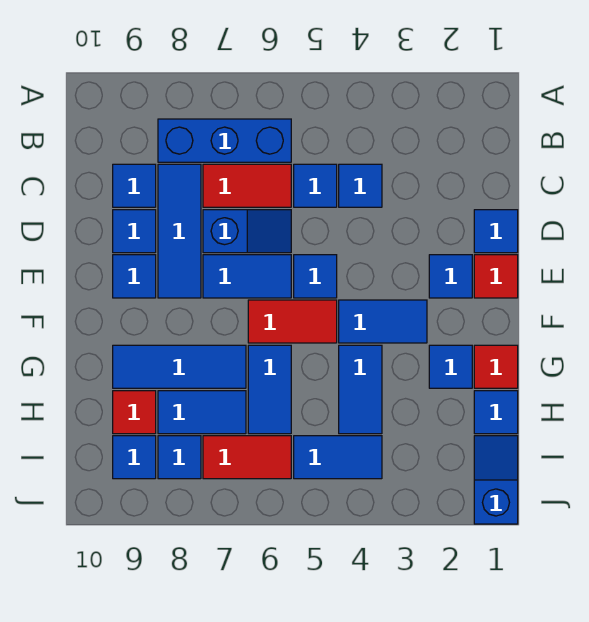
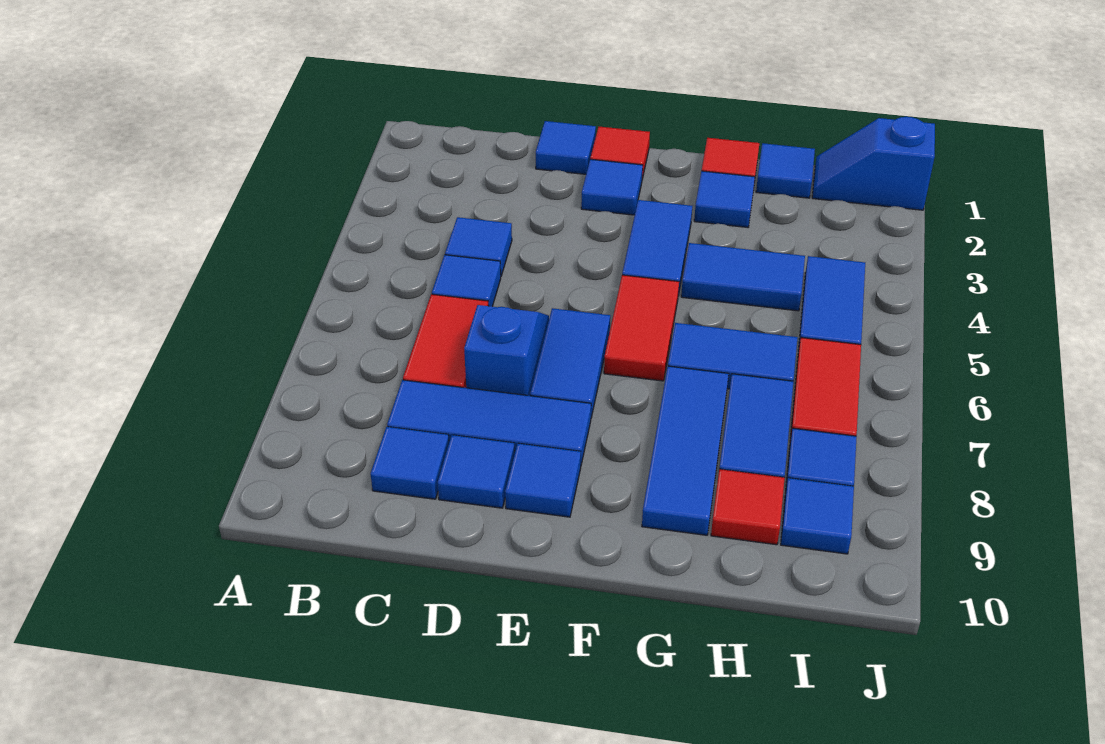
blue 1x3 brick [158,119,291,162] -> none
blue 1x1 tile [294,255,337,298] -> none

